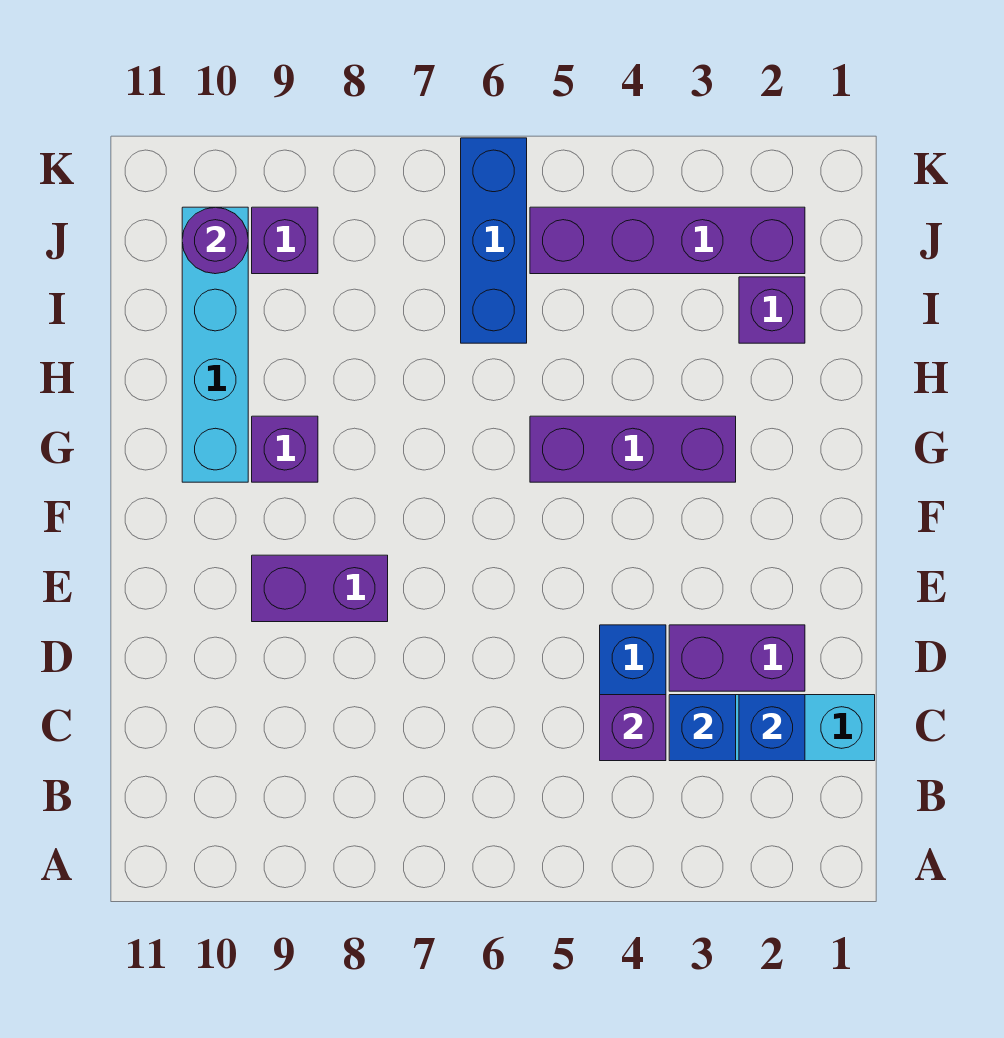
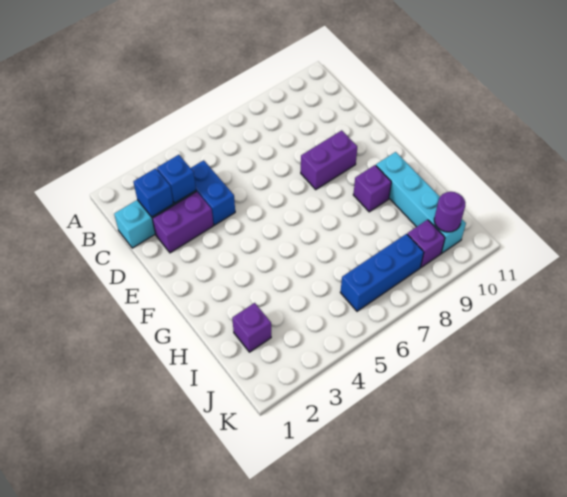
purple 1x1 brick [600,695,666,761] -> none
purple 1x3 brick [530,416,736,482] -> none
blue 1x3 brick [461,138,527,343] -> blue 1x3 brick turned to [340,234,424,311]
purple 1x4 brick [530,207,805,274] -> none

